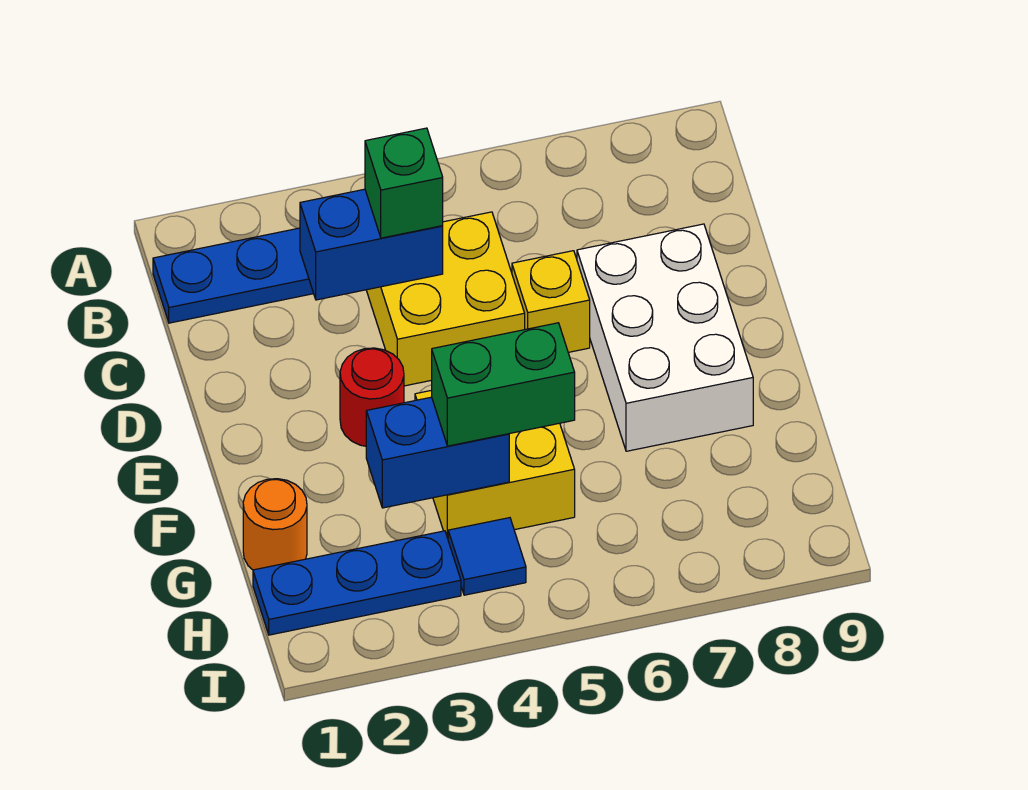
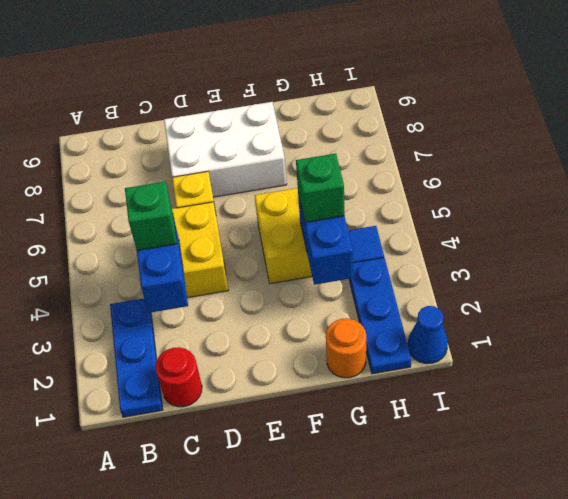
red 1x1 round brick [340,348,404,446] -> red 1x1 round brick moved to [155,347,202,407]
green 1x2 brick [432,323,575,446] -> green 1x1 brick [296,154,344,222]
none -> blue 1x1 cone [408,306,448,364]

